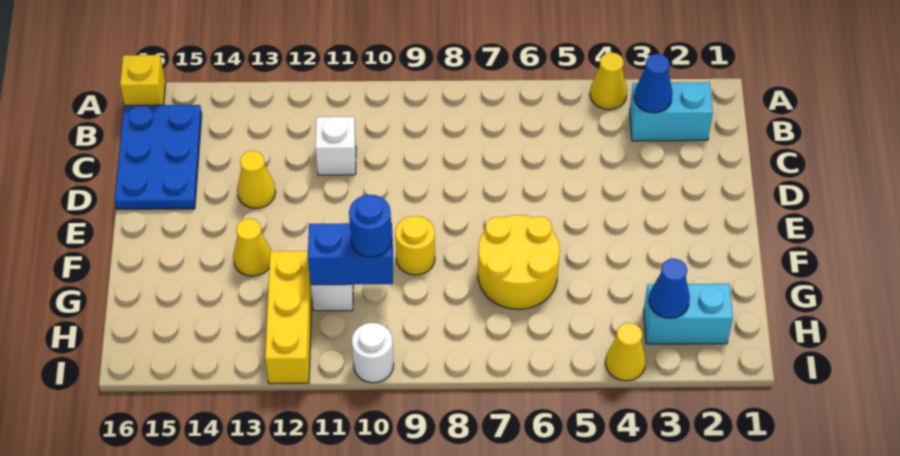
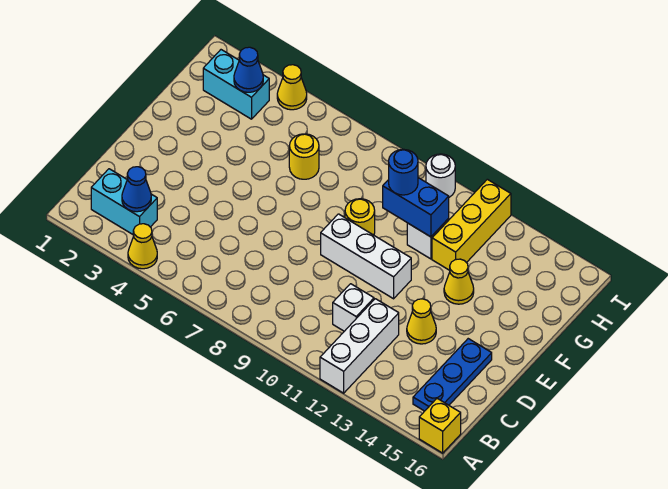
none -> white 1x3 brick [320,299,399,393]
blue 2x3 plate [115,105,202,209] -> blue 1x3 plate [413,339,492,411]
none -> white 1x3 brick [321,214,411,299]
yellow 2x2 round brick [478,215,560,309] -> yellow 1x1 round brick [289,134,319,179]

